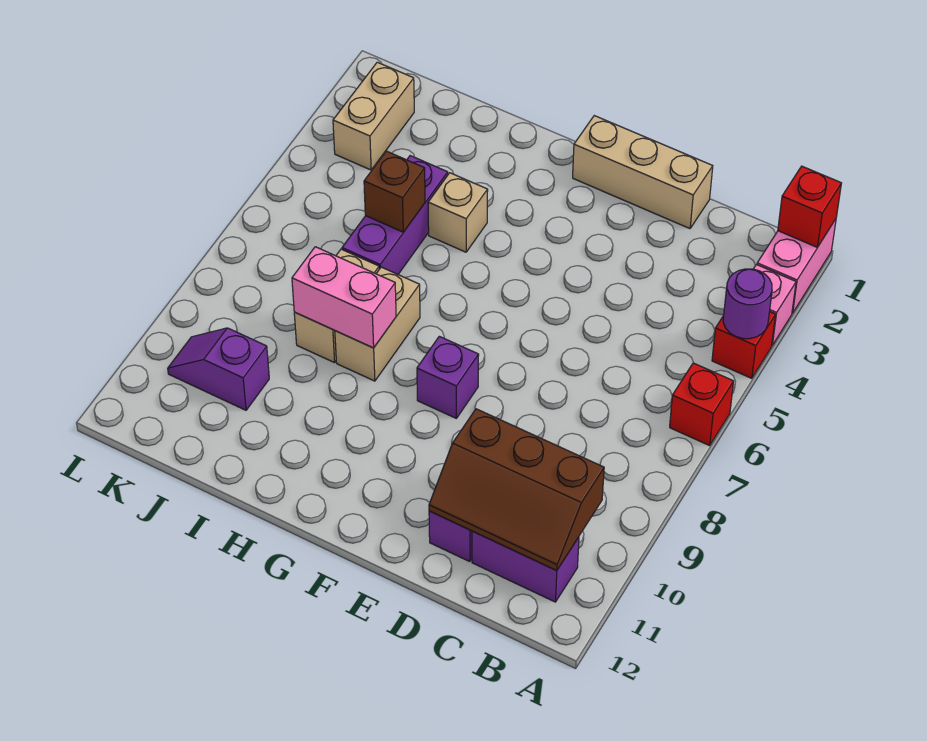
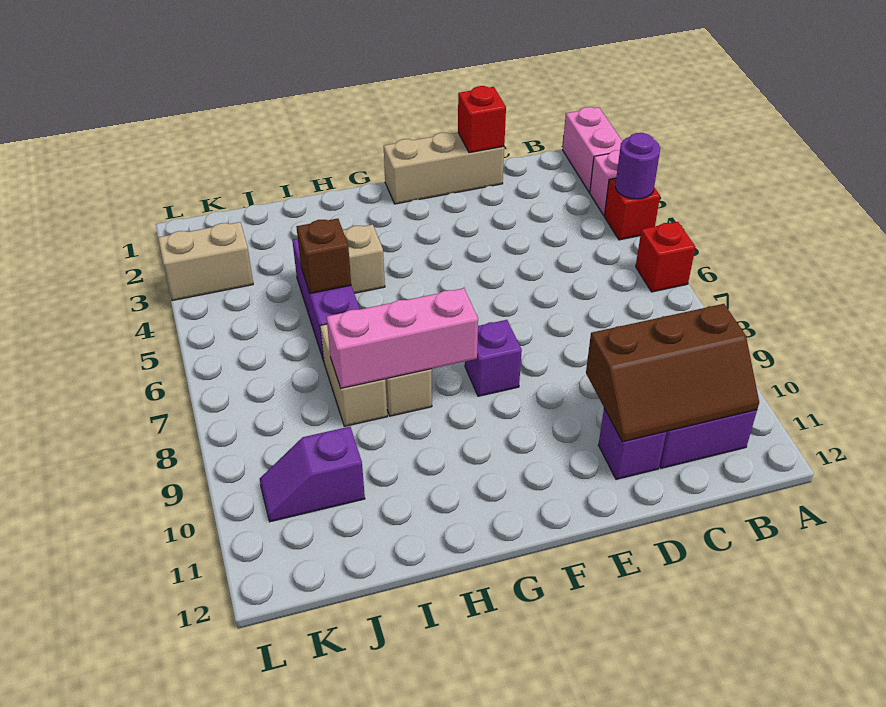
red 1x1 brick [778,166,841,247] -> red 1x1 brick moved to [458,86,506,153]
pink 1x2 brick [292,247,396,348] -> pink 1x3 brick [327,288,478,388]
tan 1x2 brick [333,62,414,170] -> tan 1x2 brick turned to [158,222,253,301]

